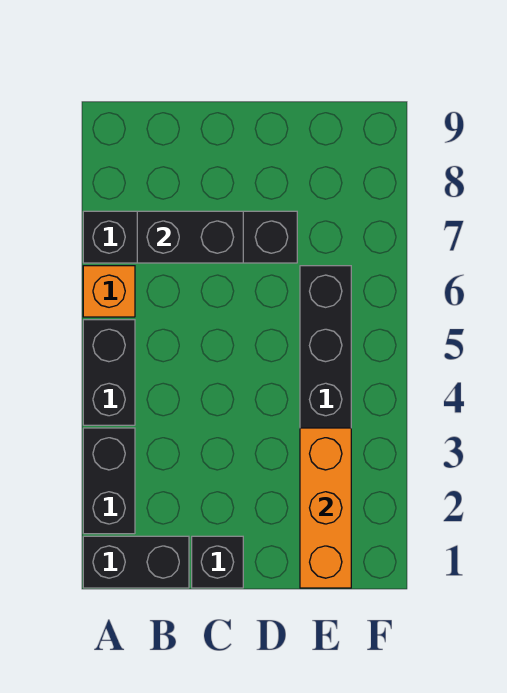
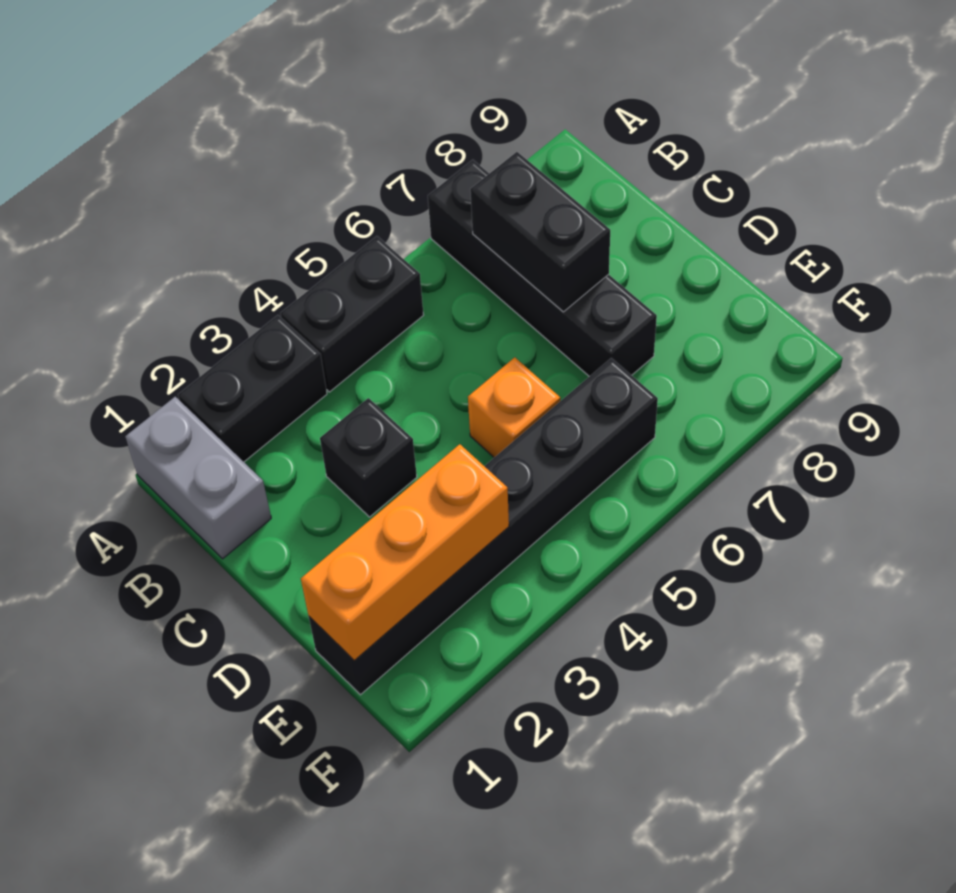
black 1x2 brick [83,536,189,588] -> grey 1x2 brick [125,397,271,559]
orange 1x1 brick [83,266,135,317] -> orange 1x1 brick moved to [468,357,560,457]
black 1x1 brick [192,536,243,588] -> black 1x1 brick moved to [320,398,417,517]

